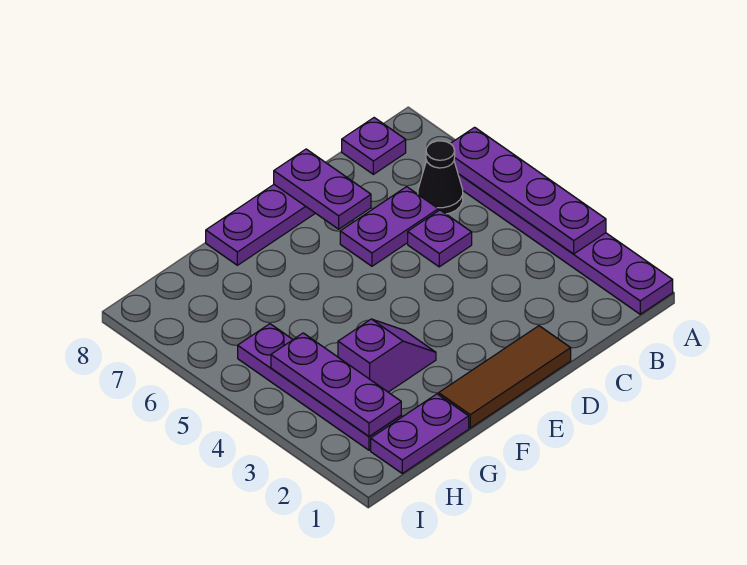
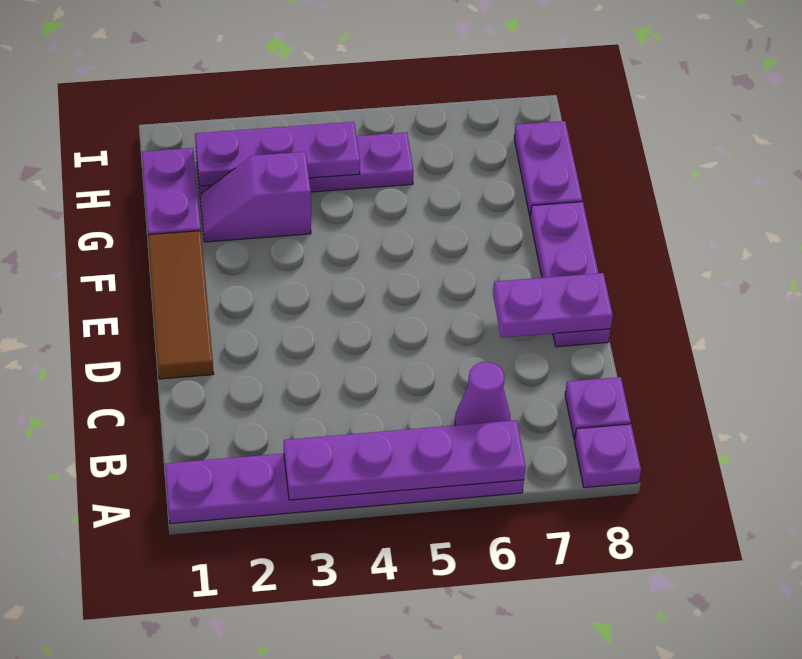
black 1x1 cone [418,141,463,214] -> purple 1x1 cone [455,362,510,425]
purple 1x1 plate [408,210,472,267] -> purple 1x1 plate moved to [574,424,641,488]
purple 1x2 plate [340,187,438,266] -> purple 1x2 plate moved to [514,121,582,217]
purple 1x2 slope [338,319,436,392] -> purple 1x2 slope turned to [200,152,311,242]

